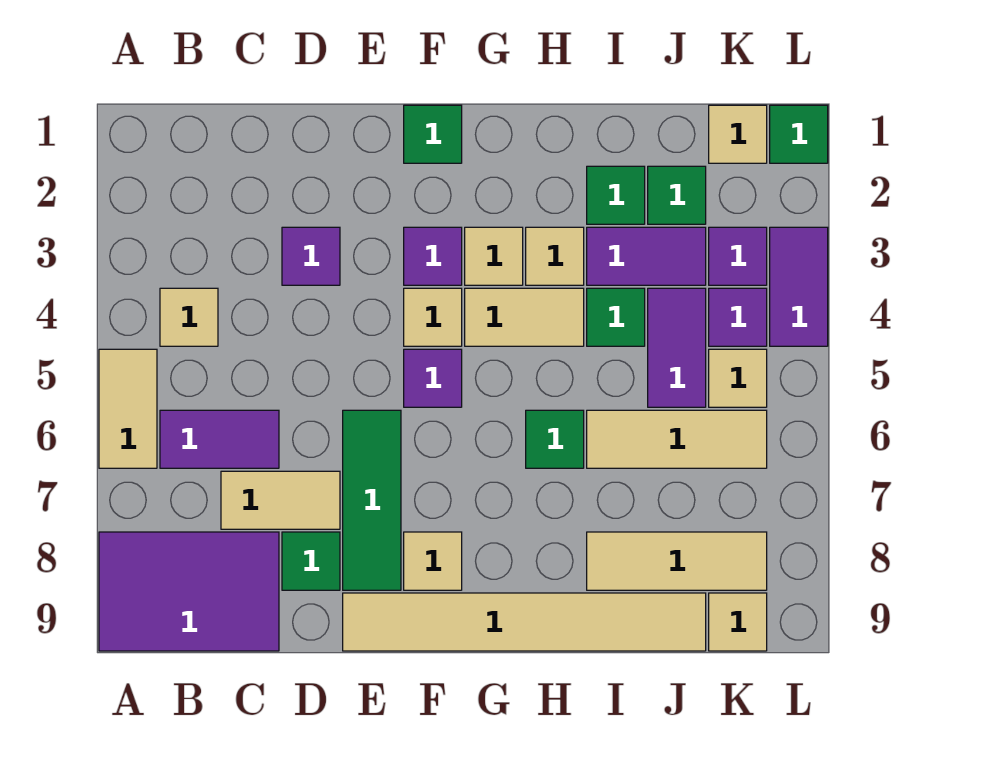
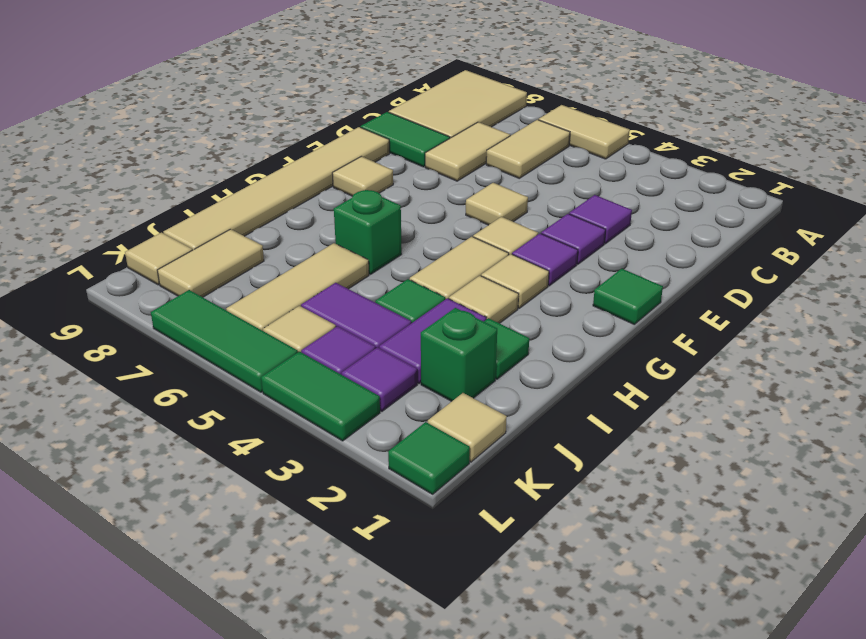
purple 2x3 tile [99,532,279,651] -> tan 2x3 tile [389,70,527,138]
tan 1x1 tile [160,288,218,346] -> tan 1x1 tile moved to [466,183,528,225]
purple 1x2 tile [160,410,279,468] -> tan 1x2 tile [486,120,570,178]
green 1x1 tile [282,532,340,590] -> green 1x2 tile [360,112,450,167]
green 1x3 tile [343,410,401,590] -> green 1x3 tile moved to [151,290,298,392]
purple 1x1 tile [404,349,462,407] -> purple 1x1 tile moved to [541,214,606,264]
green 1x1 tile [526,410,584,468] -> green 1x1 brick [334,190,402,274]
tan 1x3 tile [587,532,767,590] -> tan 1x2 tile [157,229,264,297]
green 1x1 tile [648,166,706,224] -> green 1x1 brick [421,308,497,401]
purple 1x2 tile [770,227,828,346] -> green 1x2 tile [261,351,380,441]

